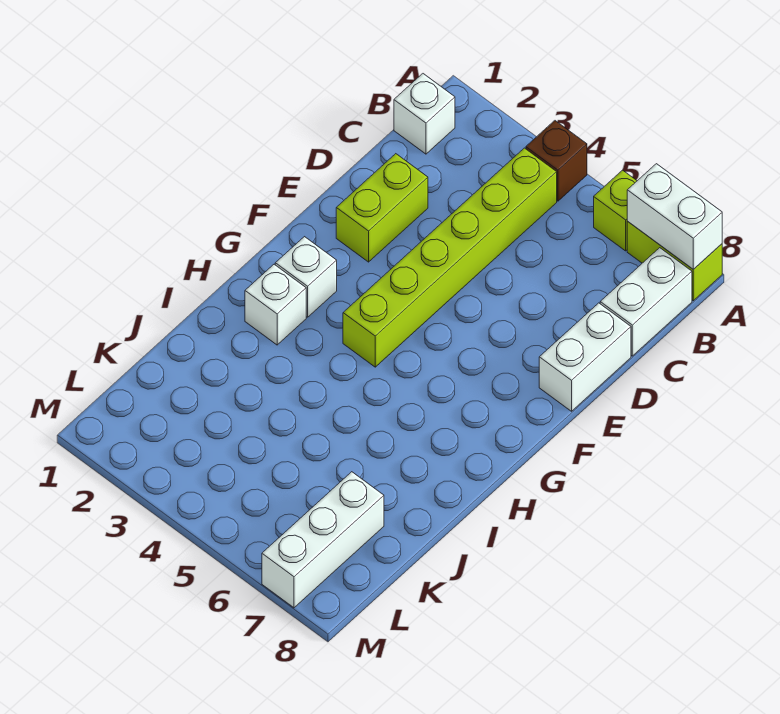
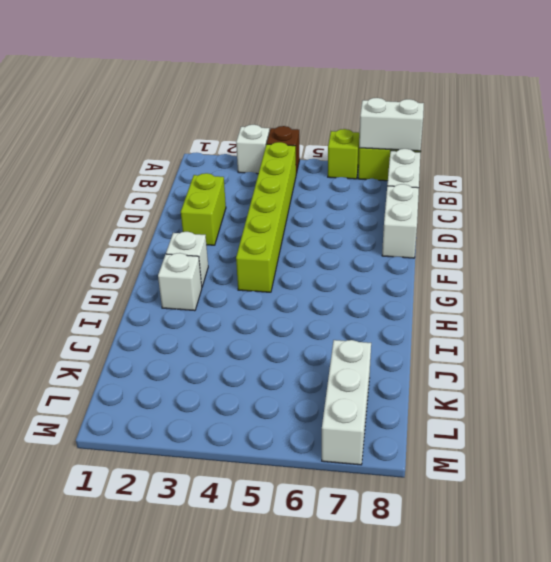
white 1x1 brick [394,74,455,154] -> white 1x1 brick moved to [236,125,269,174]

